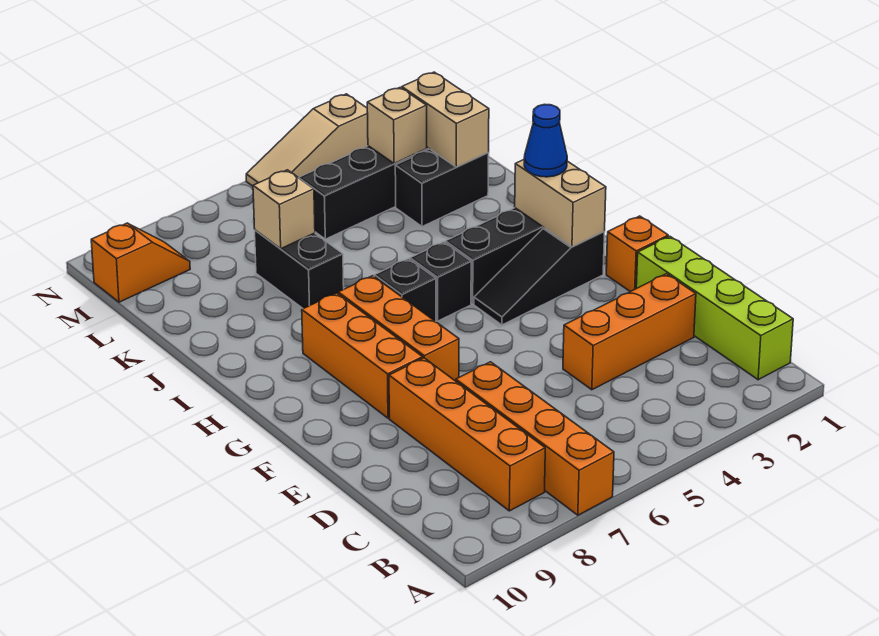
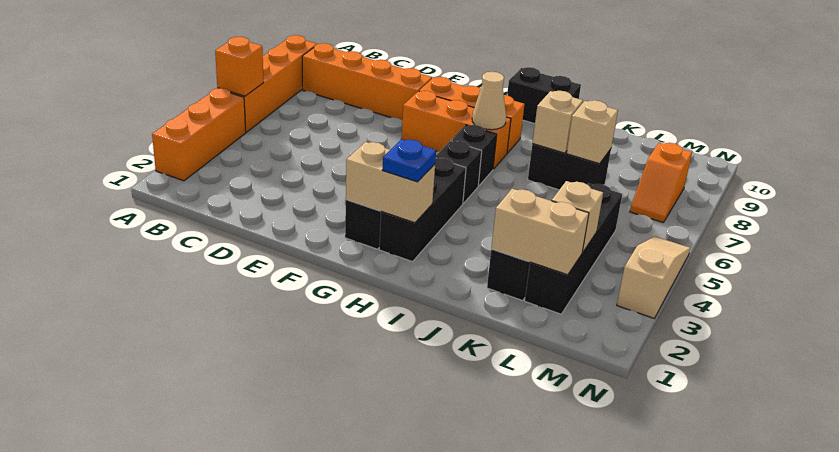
orange 1x4 brick [456,362,614,515] -> orange 1x4 brick turned to [217,35,317,132]
lime 1x4 brick [636,236,793,380] -> none
orange 1x3 brick [563,274,696,390] -> orange 1x3 brick moved to [152,88,246,181]
orange 1x1 brick [606,216,668,292] -> orange 1x1 brick moved to [215,37,264,96]
blue 1x1 cone [524,104,567,177] -> blue 1x1 plate [383,139,436,182]
none -> tan 1x1 cone [472,72,506,130]
none -> black 1x2 brick [507,67,581,124]
none -> tan 1x1 brick [532,91,583,153]
orange 1x2 slope [91,223,190,302] -> orange 1x2 slope moved to [630,143,692,223]

